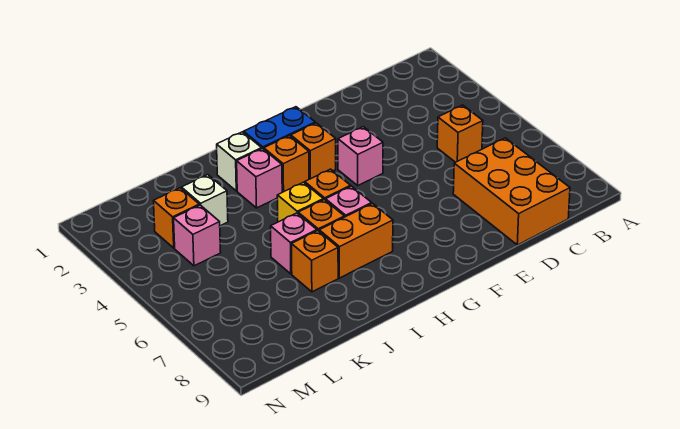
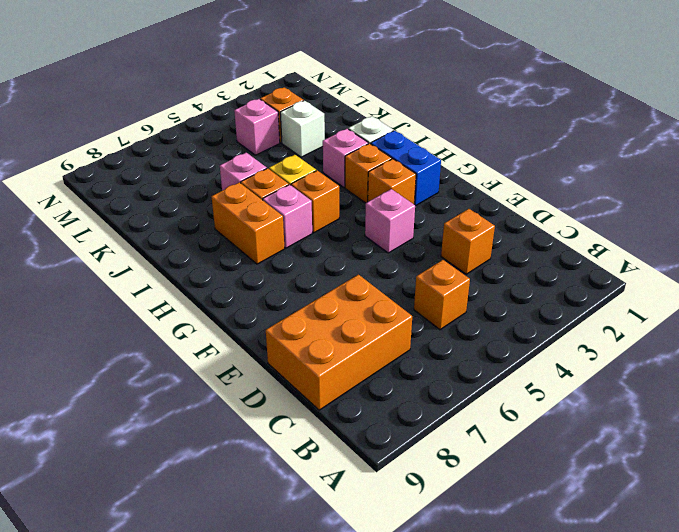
orange 1x1 brick [292,231,338,292] -> orange 1x1 brick moved to [441,209,495,274]

